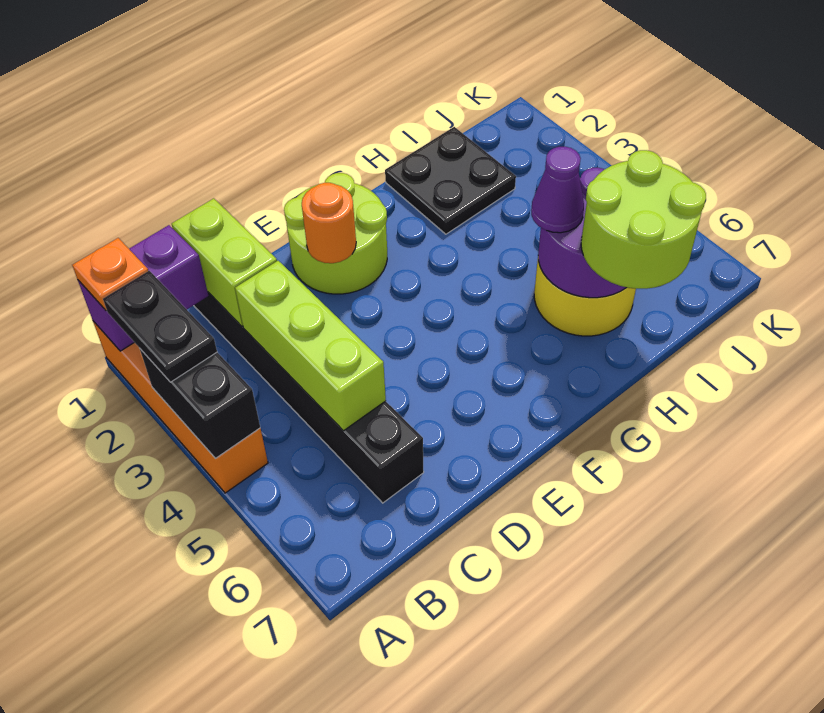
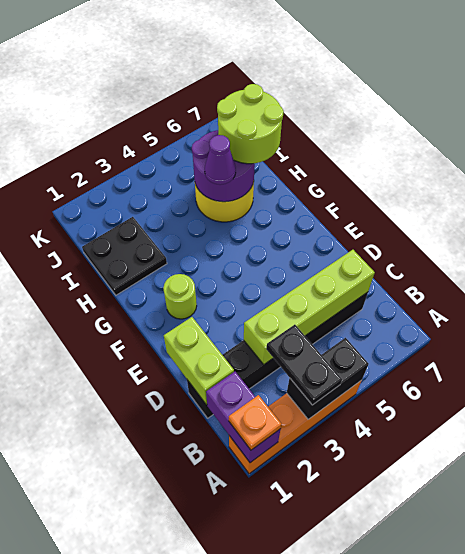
black 1x2 plate [103,271,217,382] -> black 1x2 plate turned to [266,325,342,405]
lime 1x2 brick [172,198,277,326] -> lime 1x2 brick turned to [164,317,234,405]
lime 1x3 brick [235,261,386,431] -> lime 1x4 brick [244,250,375,364]
lime 2x2 round brick [284,173,387,294] -> lime 1x1 round brick [163,274,197,319]
orange 1x1 round brick [302,183,356,263] -> none

